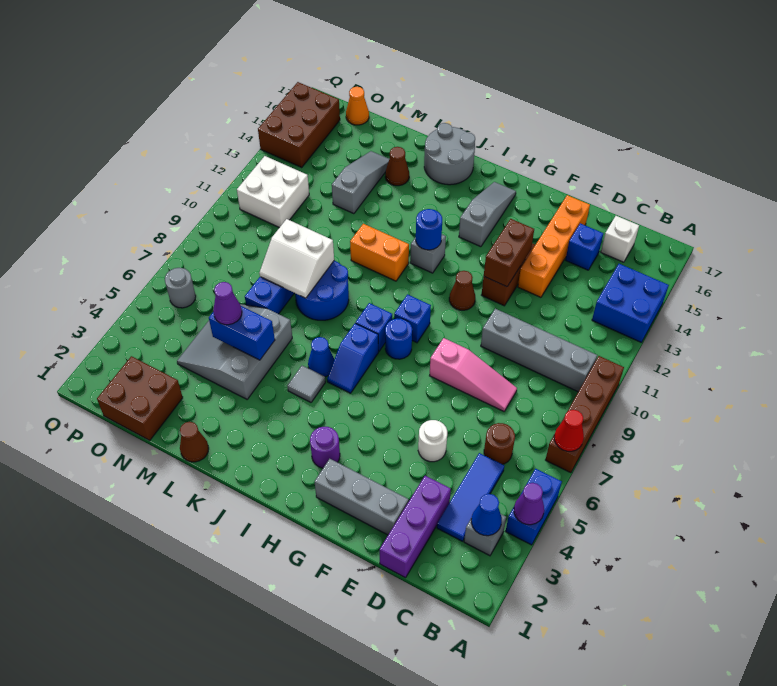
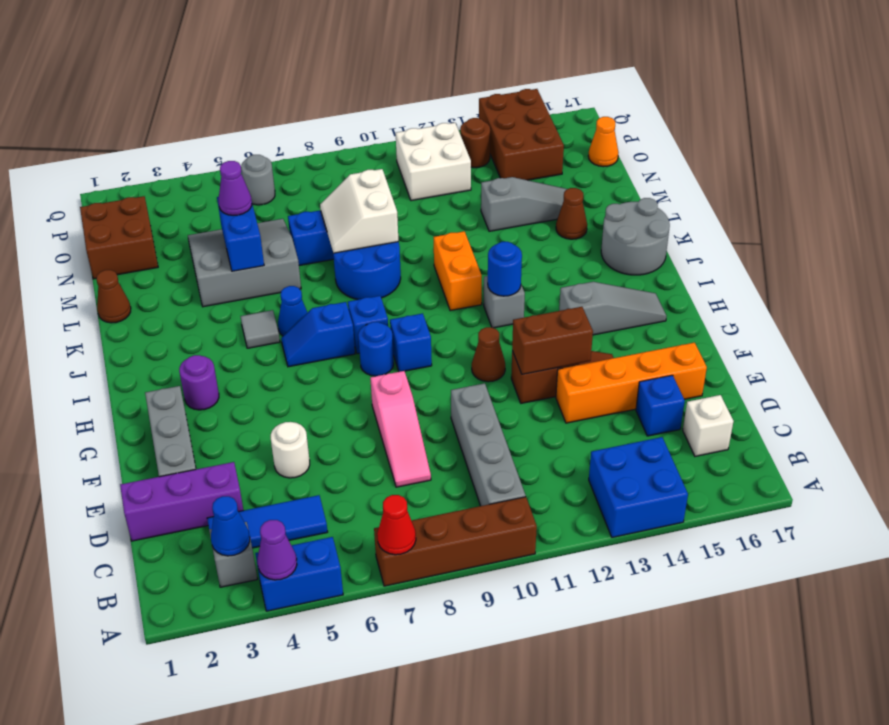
brown 1x1 round brick [484,423,515,464] -> brown 1x1 round brick moved to [460,118,490,168]
brown 2x3 brick [258,82,340,167] -> brown 2x3 brick turned to [479,89,564,180]

